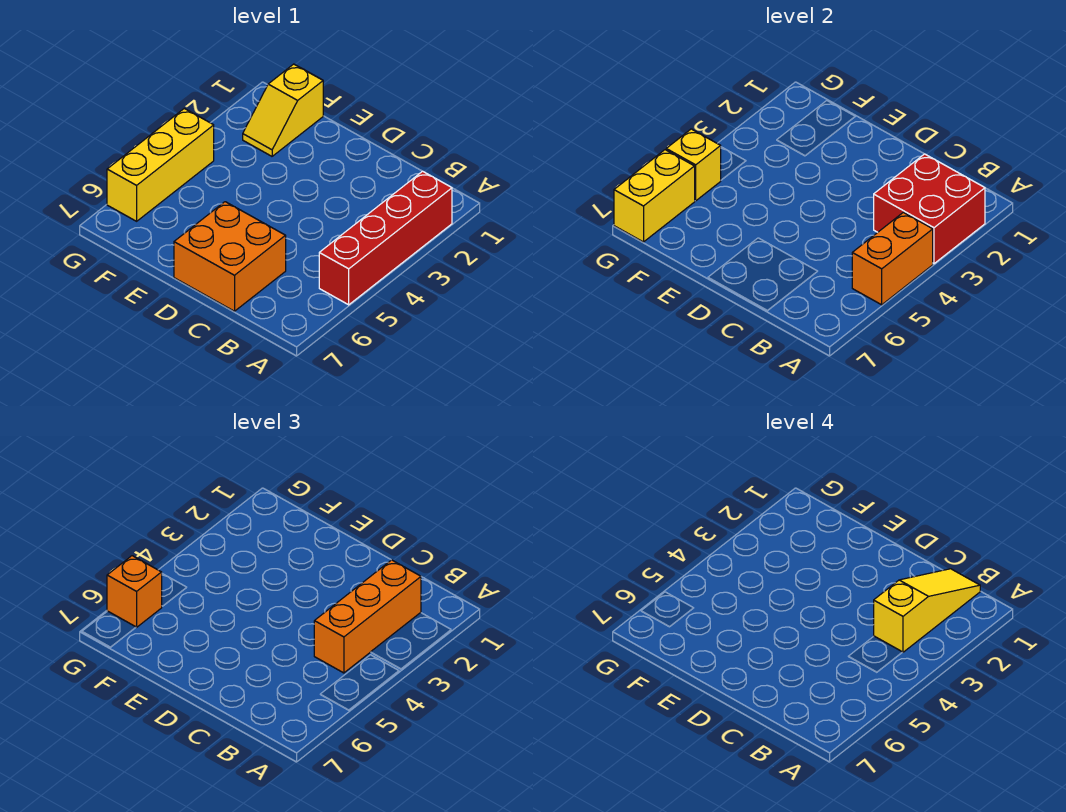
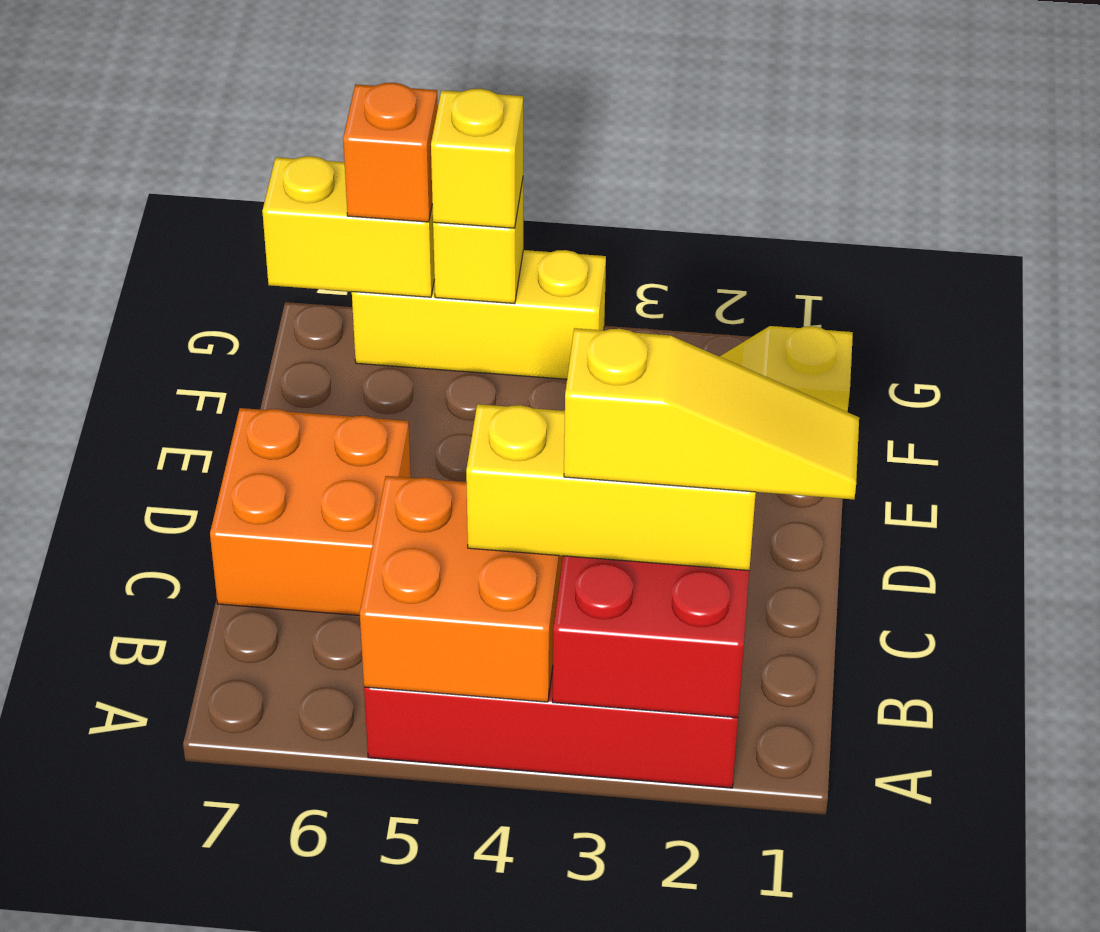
orange 1x2 brick [852,212,933,305] -> orange 2x2 brick [360,476,563,702]
orange 1x3 brick [314,560,421,673] -> yellow 1x3 brick [466,404,756,571]
none -> yellow 1x1 brick [431,89,523,228]

